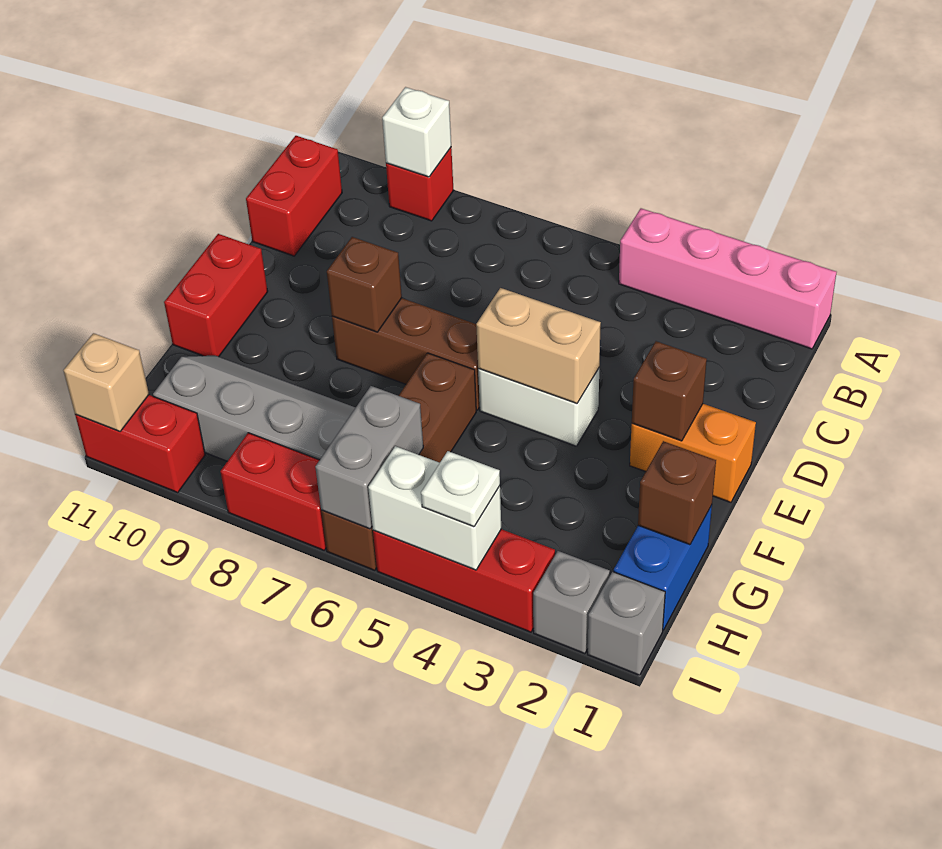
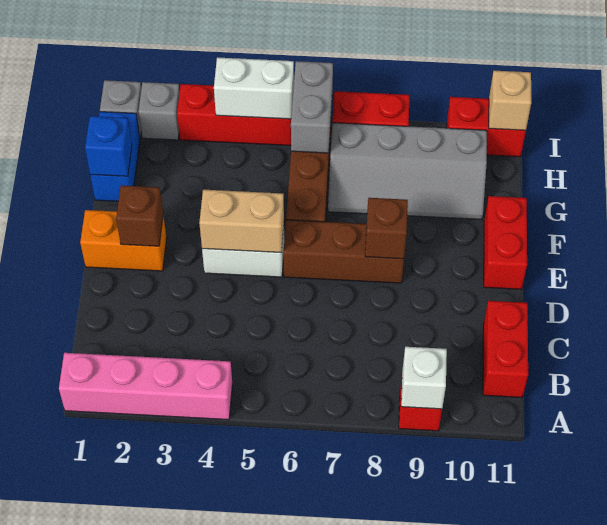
brown 1x1 brick [638,441,716,545] -> blue 1x1 brick [85,116,132,176]
white 1x1 plate [421,451,500,527] -> none

